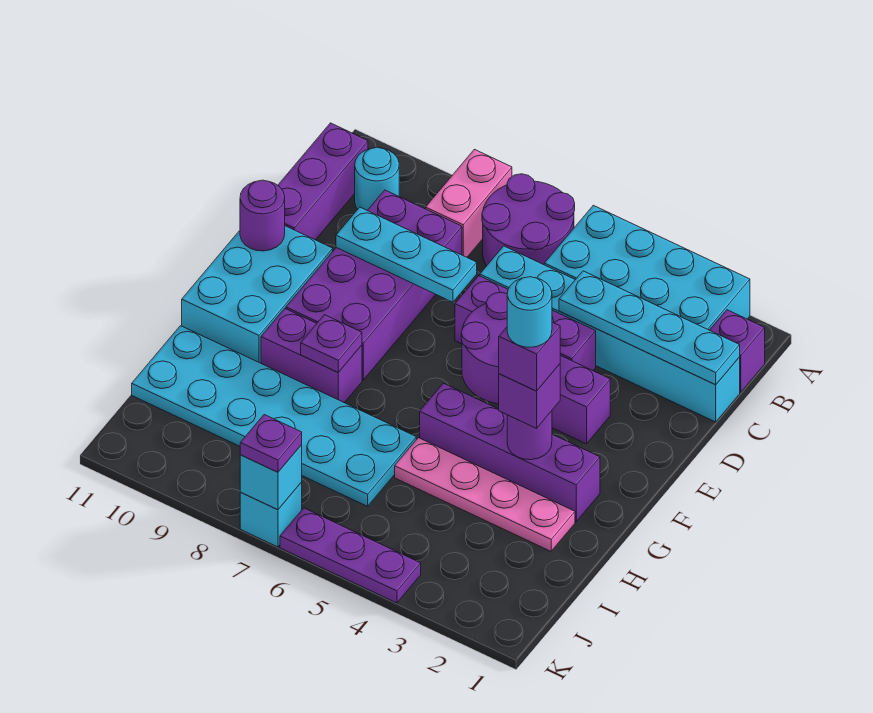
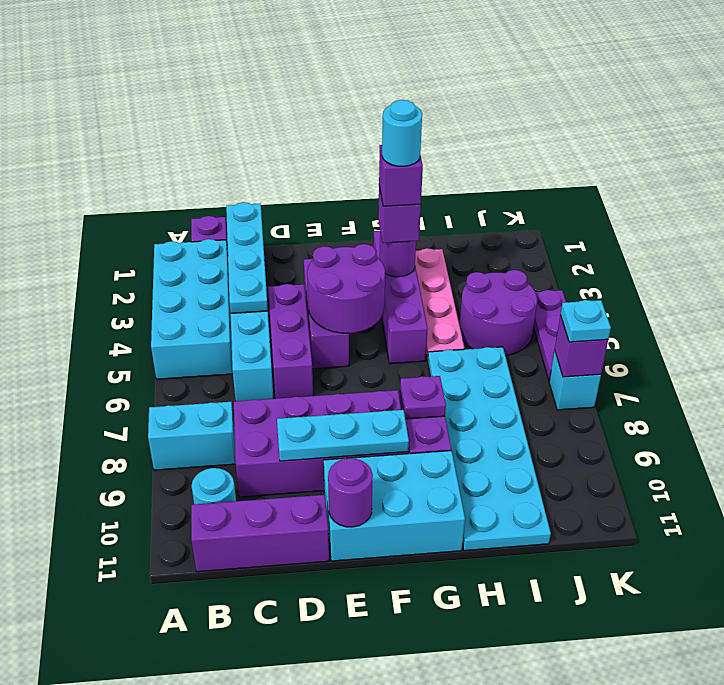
purple 2x2 round brick [482,174,575,266] -> purple 2x2 round brick moved to [459,270,537,356]
pink 1x2 brick [426,149,512,257] -> cyan 1x2 brick [148,402,236,470]
cyan 1x3 plate [336,207,477,302] -> cyan 1x3 plate turned to [277,410,409,461]
cyan 1x1 brick [240,445,302,510] -> purple 1x1 brick [555,315,608,377]
purple 1x1 plate [240,415,302,472] -> cyan 1x1 plate [560,300,611,342]

